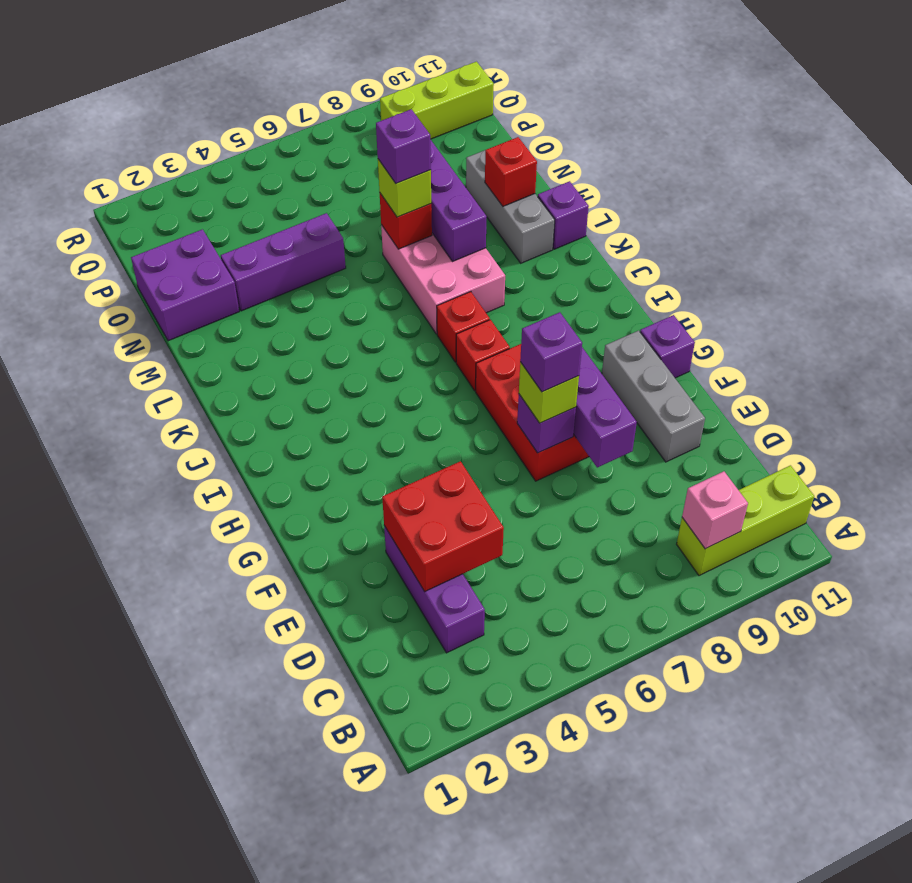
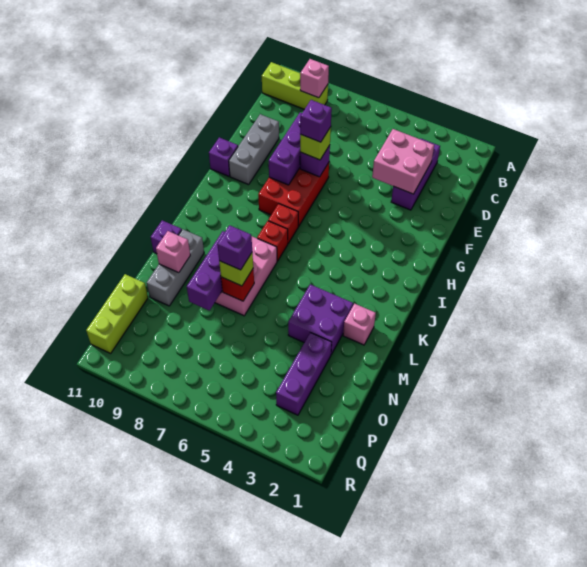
red 2x2 brick [382,461,504,591] -> pink 2x2 brick [372,129,434,194]
none -> pink 1x1 brick [343,304,376,345]
red 1x1 brick [485,137,537,206] -> pink 1x1 brick [156,231,190,273]
purple 2x2 brick [131,229,239,341] -> purple 2x2 brick moved to [288,284,353,354]
purple 1x3 brick [221,213,346,311] -> purple 1x3 brick turned to [276,333,332,415]
lime 1x3 brick [380,62,494,139] -> lime 1x3 brick turned to [86,274,148,353]

